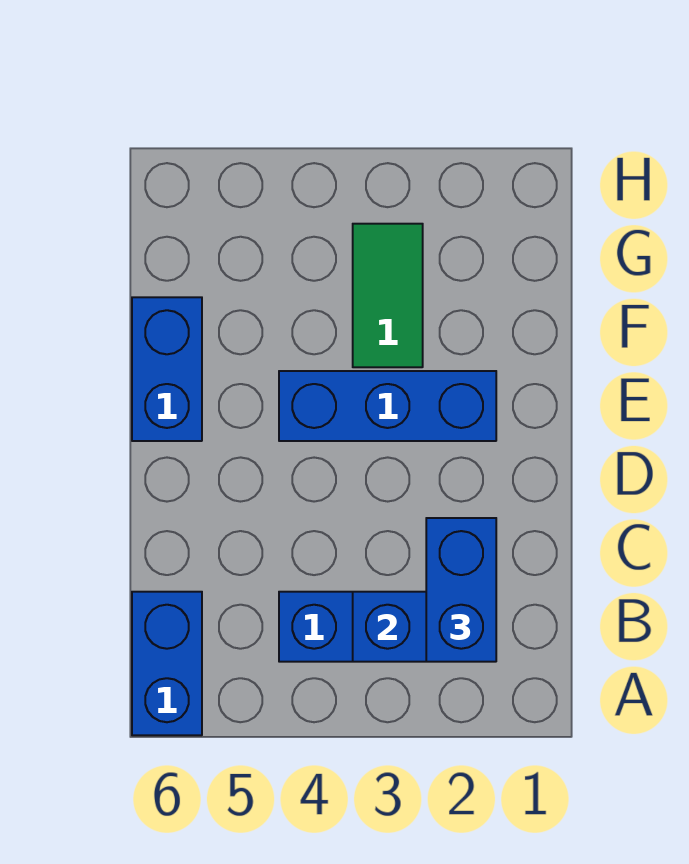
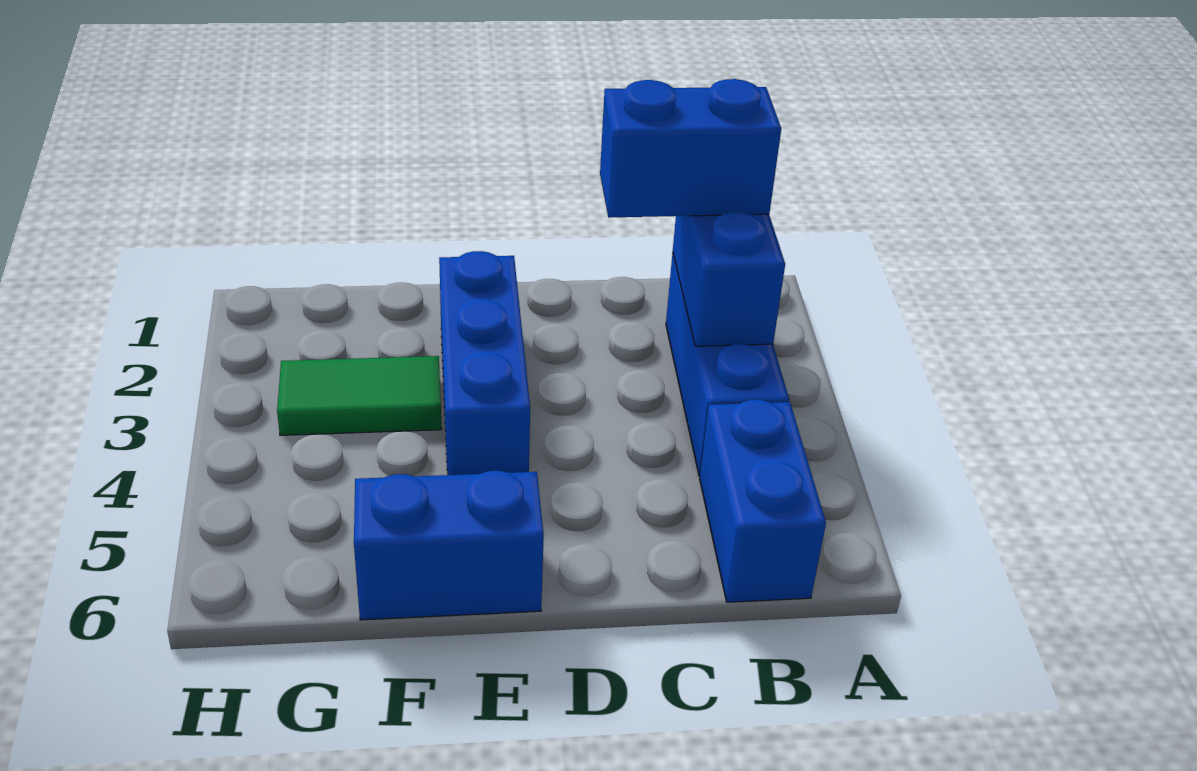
blue 1x2 brick [132,592,202,735] -> blue 1x2 brick turned to [700,400,826,602]

